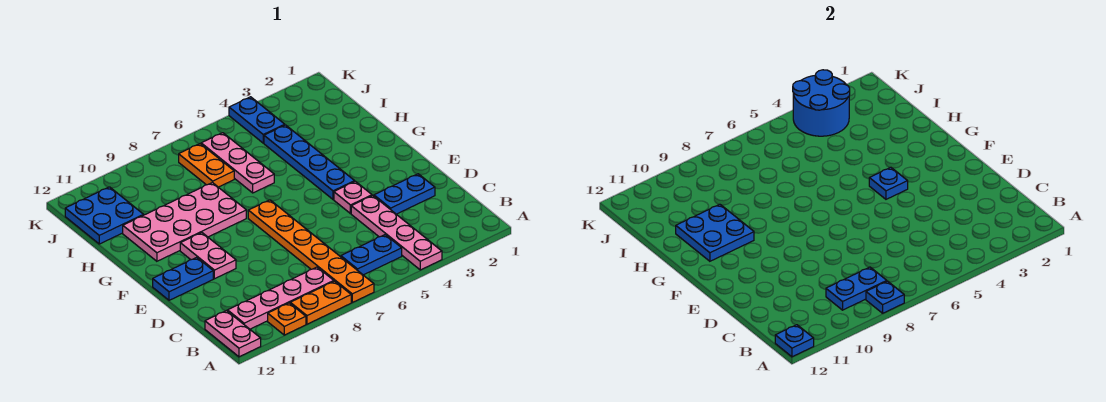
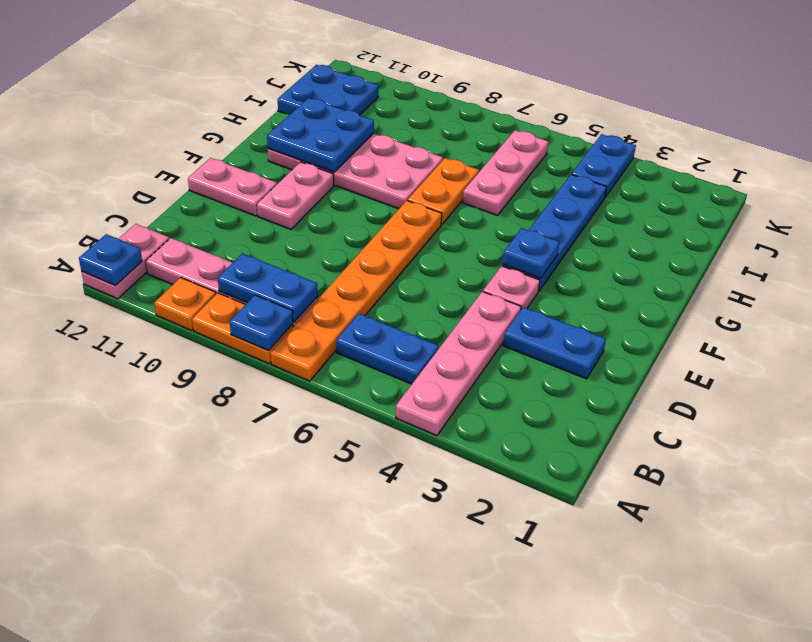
blue 1x2 plate [153,257,213,300] -> pink 1x2 plate [188,158,277,216]
orange 1x2 plate [179,144,234,187] -> orange 1x2 plate moved to [408,158,479,225]
blue 2x2 round brick [793,70,850,136] -> none

